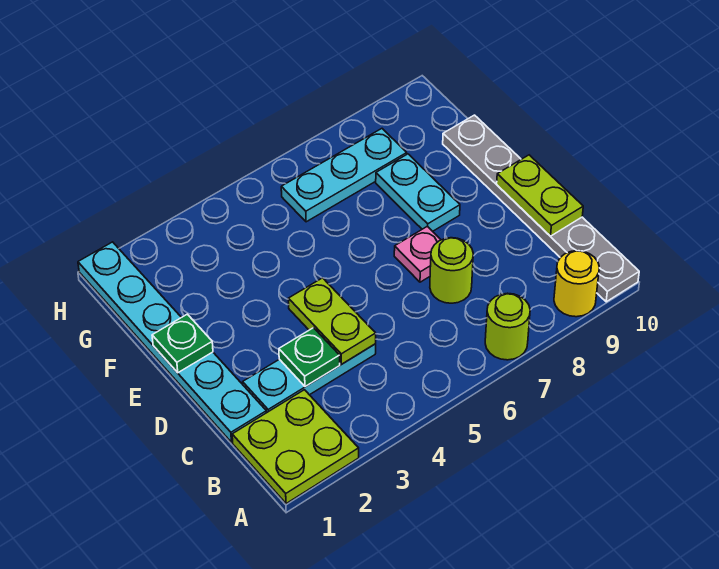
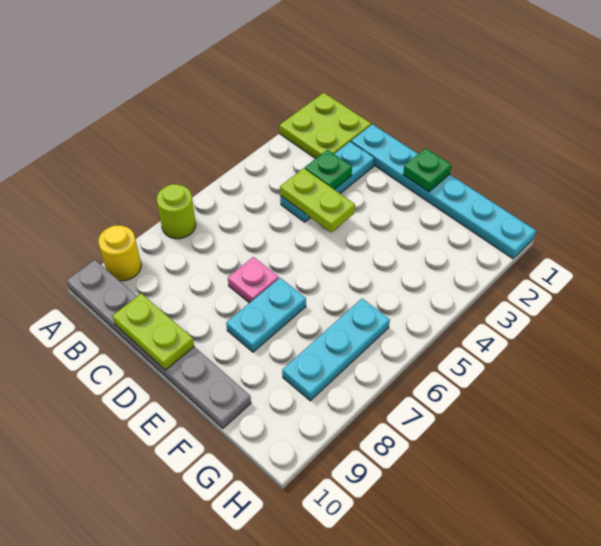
lime 1x1 round brick [430,238,473,303] -> none
cyan 1x2 plate [376,154,460,231] -> cyan 1x2 plate turned to [226,278,306,352]

